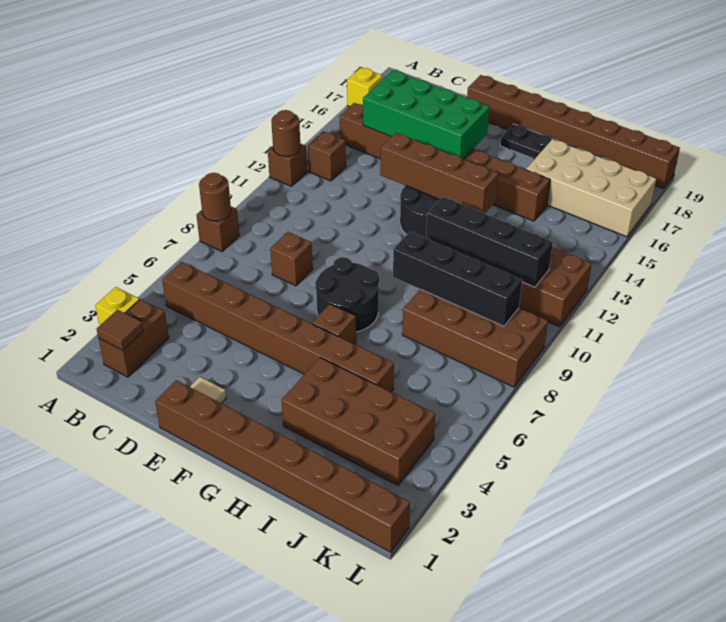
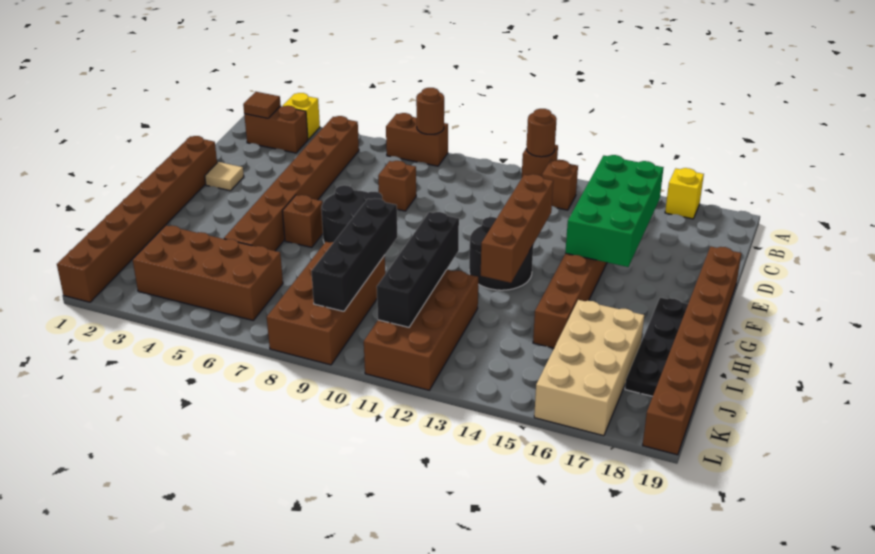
brown 1x1 brick [196,207,239,251] -> brown 1x2 brick [386,113,448,166]
brown 2x4 brick [282,358,435,485] -> brown 2x4 brick turned to [133,225,283,320]

